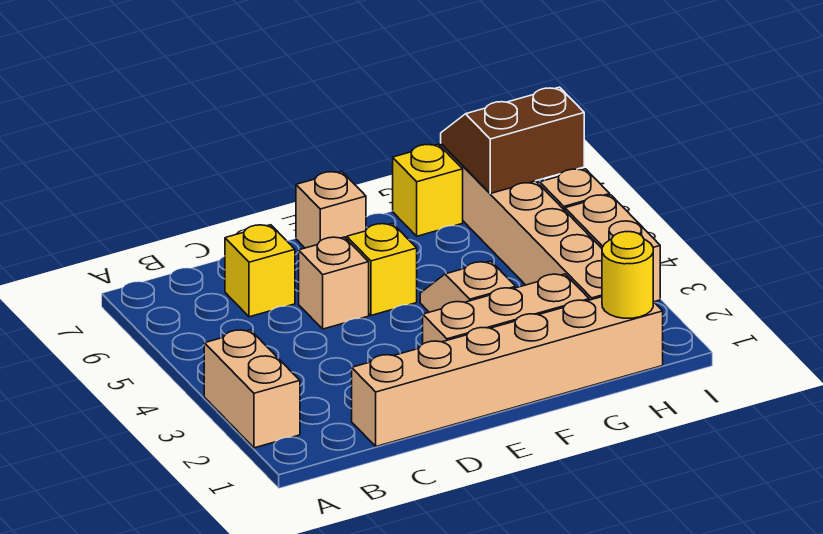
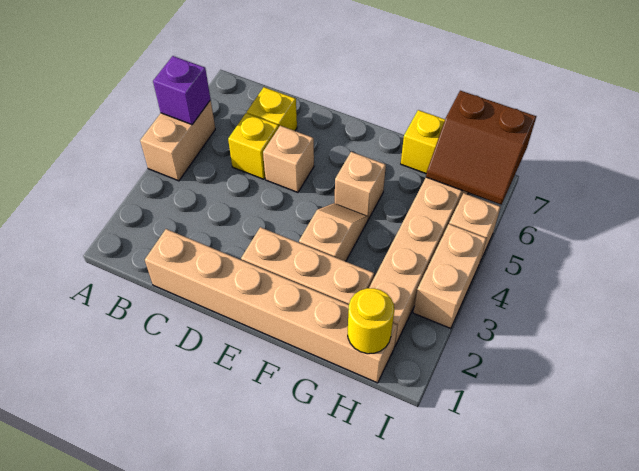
tan 1x2 brick [204,330,300,448] -> tan 1x2 brick moved to [140,100,215,181]
none -> purple 1x1 brick [153,56,211,125]
yellow 1x1 brick [347,224,417,315] -> yellow 1x1 brick moved to [228,113,279,179]
tan 1x1 brick [296,172,366,248] -> tan 1x1 brick moved to [335,152,386,220]
brown 2x2 slope [441,87,584,193] -> brown 2x2 slope turned to [426,91,536,205]

